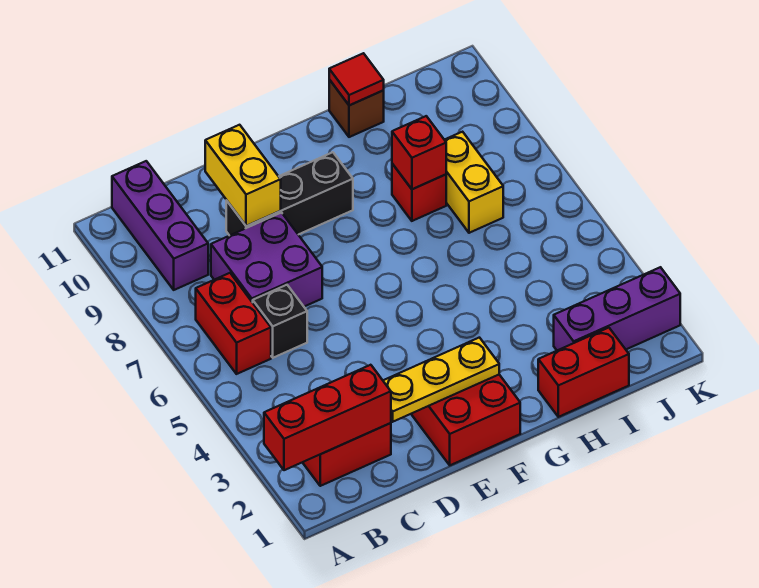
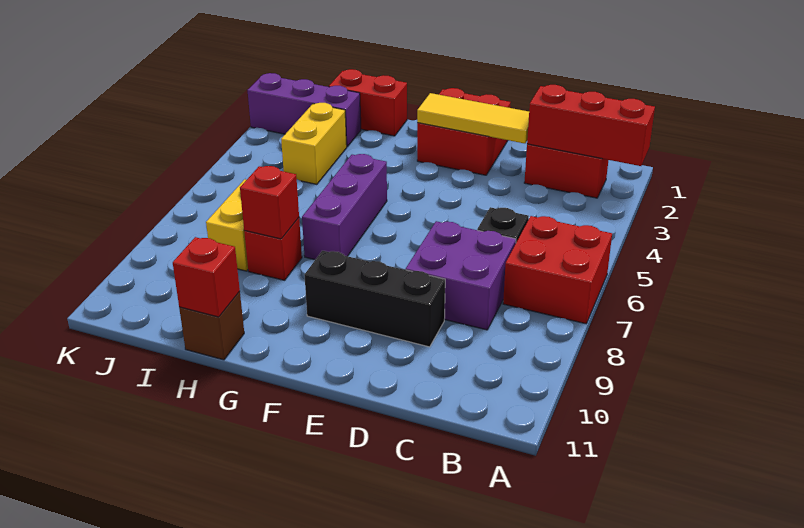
red 1x2 brick [196,273,271,374] -> red 2x2 brick [503,216,612,324]
purple 1x3 brick [112,161,208,290] -> purple 1x3 brick moved to [302,154,387,260]
yellow 1x3 plate [383,338,499,422] -> yellow 1x3 tile [417,93,529,143]
yellow 1x2 brick [205,125,281,226] -> yellow 1x2 brick moved to [281,103,347,184]
red 1x1 tile [329,53,384,105] -> red 1x1 brick [173,237,240,317]

